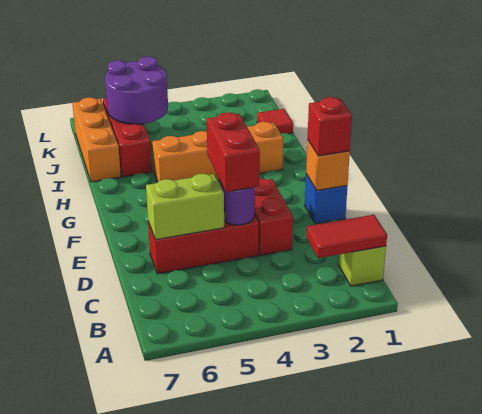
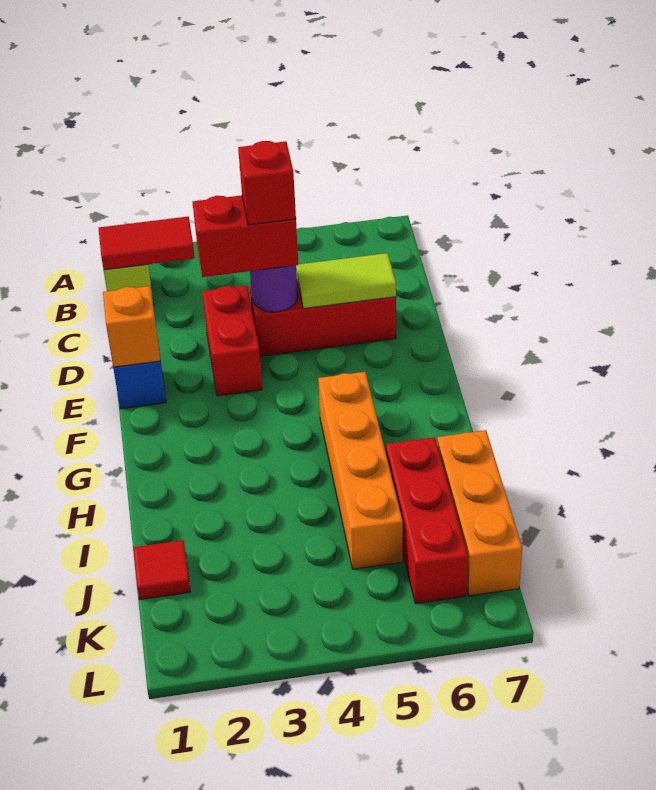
red 1x2 brick [207,113,260,192] -> red 1x2 brick turned to [193,195,298,277]
lime 1x2 brick [146,174,224,240] -> lime 1x2 tile [296,253,396,309]
red 1x1 brick [307,97,352,156] -> red 1x1 brick moved to [238,141,296,225]
orange 1x4 brick [152,122,283,182] -> orange 1x4 brick turned to [318,372,403,569]
purple 2x2 round brick [105,57,168,124] -> none

